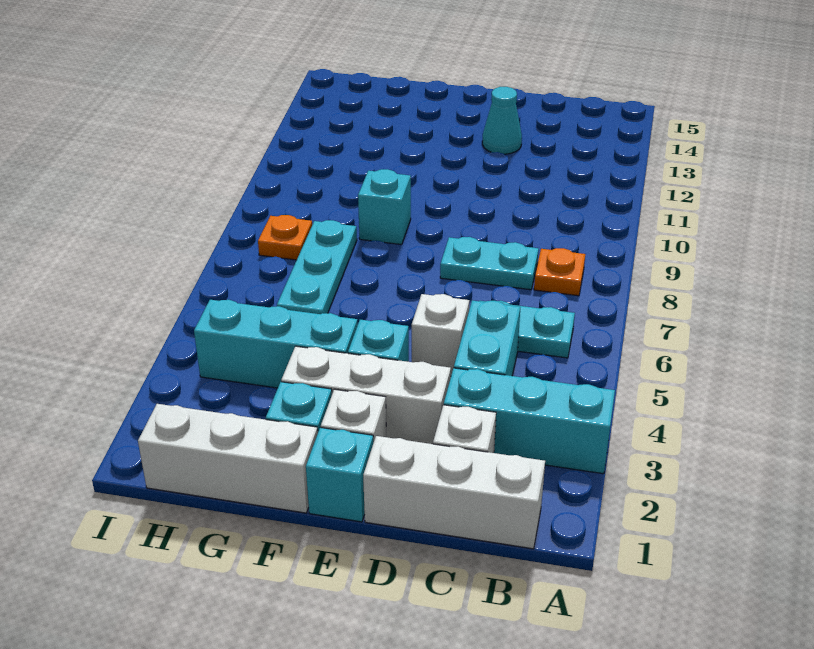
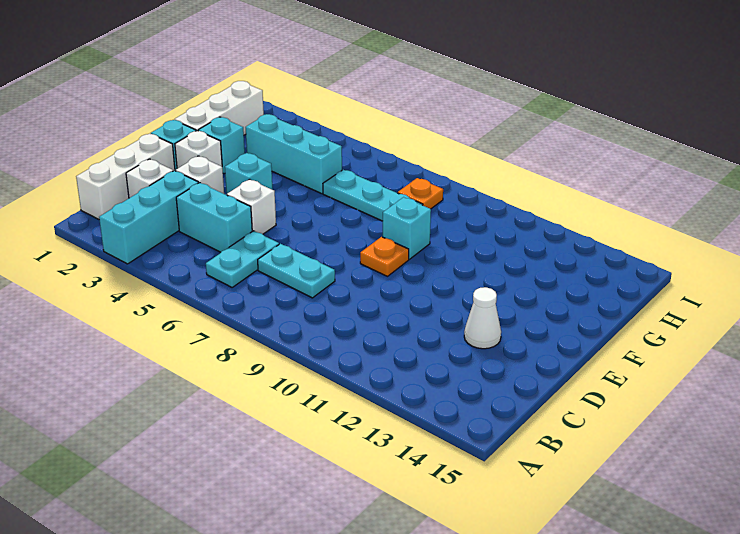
orange 1x1 plate [534,248,585,296] -> orange 1x1 plate moved to [360,237,409,276]
cyan 1x2 plate [440,237,539,290] -> cyan 1x2 plate turned to [258,244,335,298]
white 1x3 brick [281,346,451,444] -> white 1x1 brick [176,156,224,194]
cyan 1x1 cone [482,87,522,154] -> white 1x1 cone [464,287,501,349]
cyan 1x3 brick [194,300,358,388] -> cyan 1x3 brick turned to [246,114,342,194]

